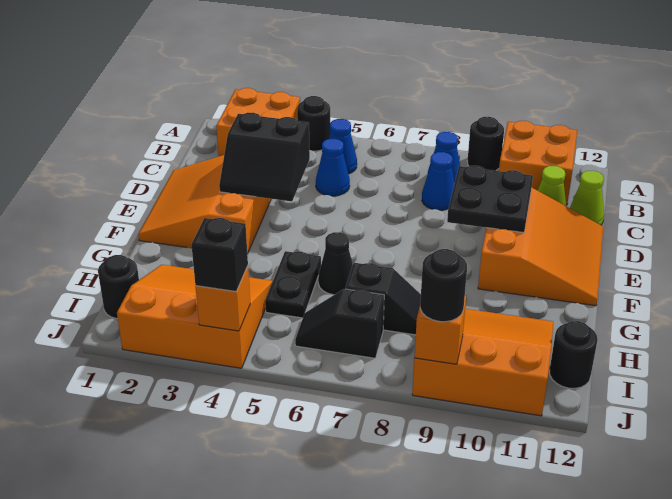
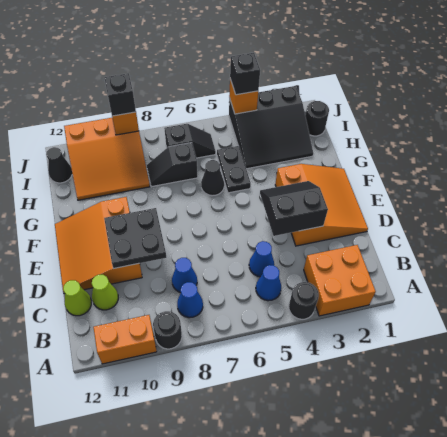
orange 2x2 brick [499,121,577,205] -> orange 1x2 brick [93,315,157,364]
orange 3x3 slope [117,265,273,368] -> black 3x3 slope [229,86,313,169]
black 1x1 round brick [549,321,598,388] -> black 1x1 cone [46,147,72,183]
black 1x1 round brick [420,249,467,322] -> black 1x1 brick [105,73,136,116]

